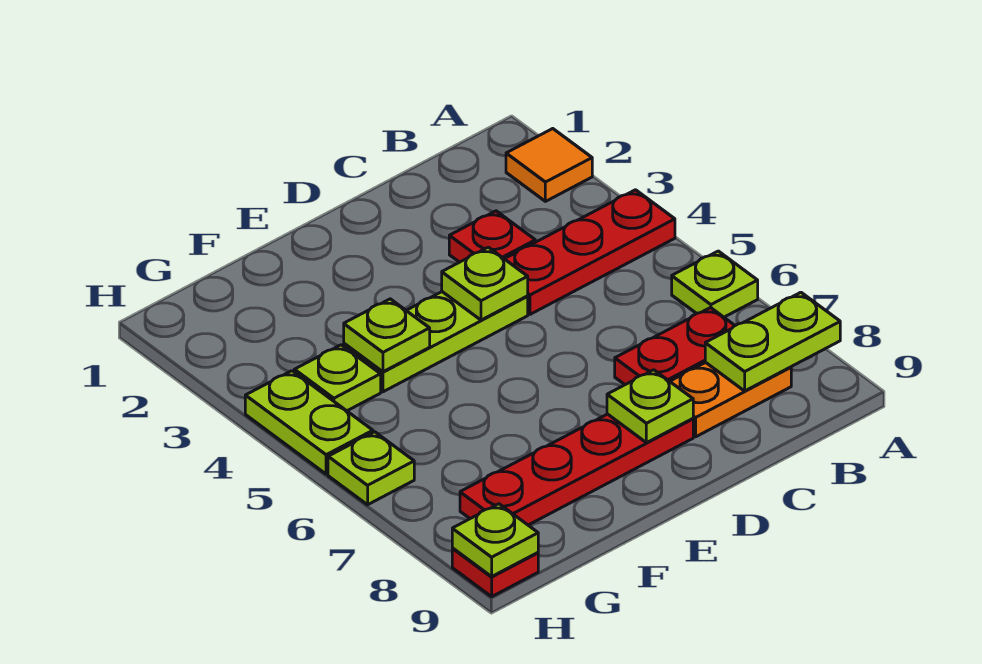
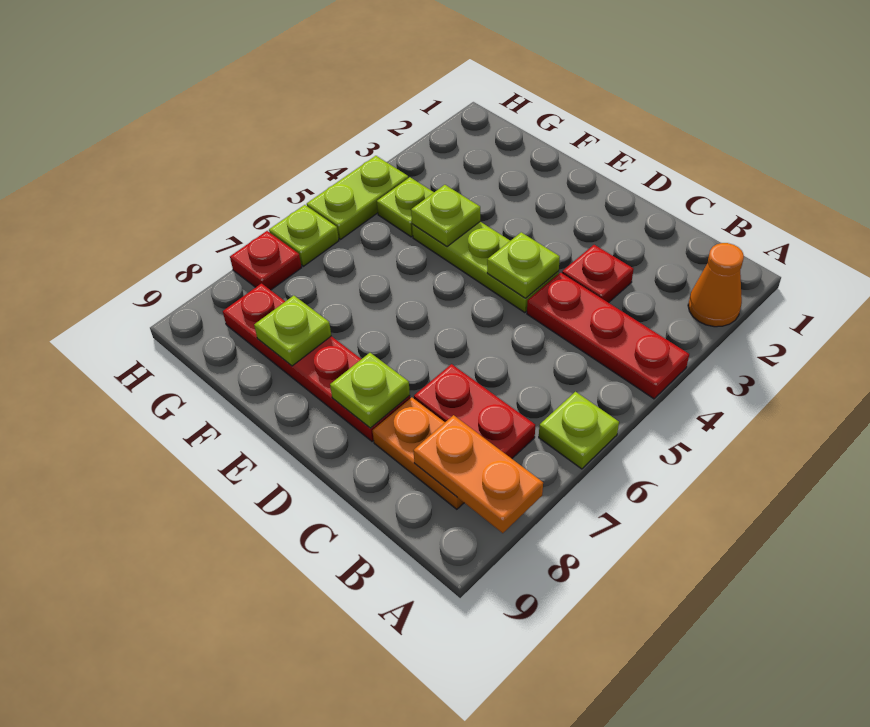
orange 1x1 tile [506,129,592,201] -> orange 1x1 cone [688,243,744,327]
lime 1x2 plate [705,292,840,391] -> orange 1x2 plate [413,415,543,533]
red 1x1 plate [452,548,538,597] -> red 1x1 plate moved to [230,231,302,290]
lime 1x1 plate [452,504,538,576] -> lime 1x1 plate moved to [254,296,331,366]

